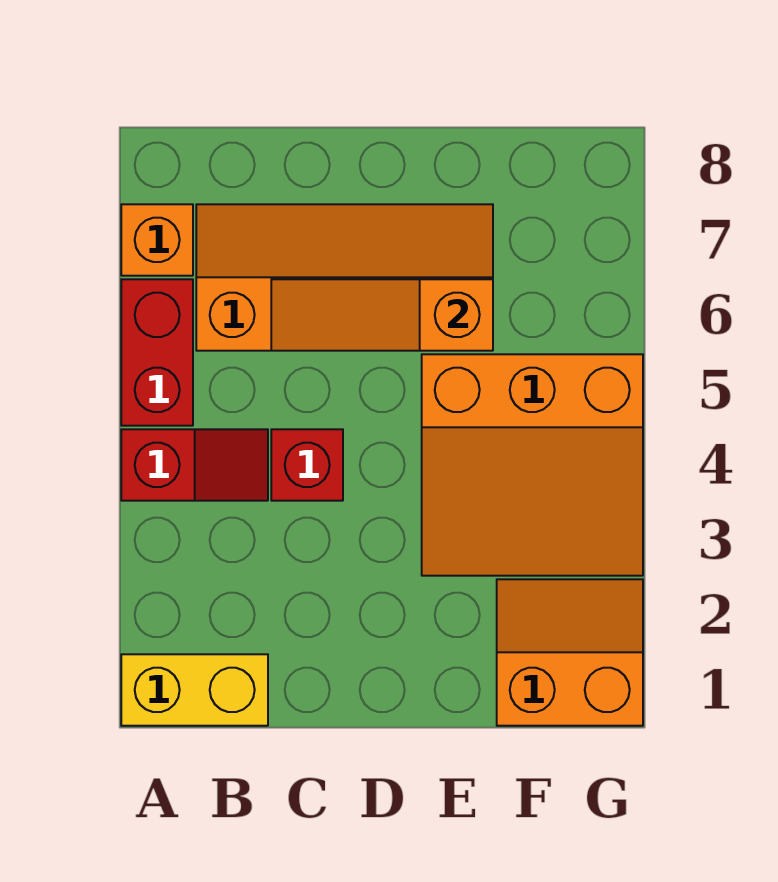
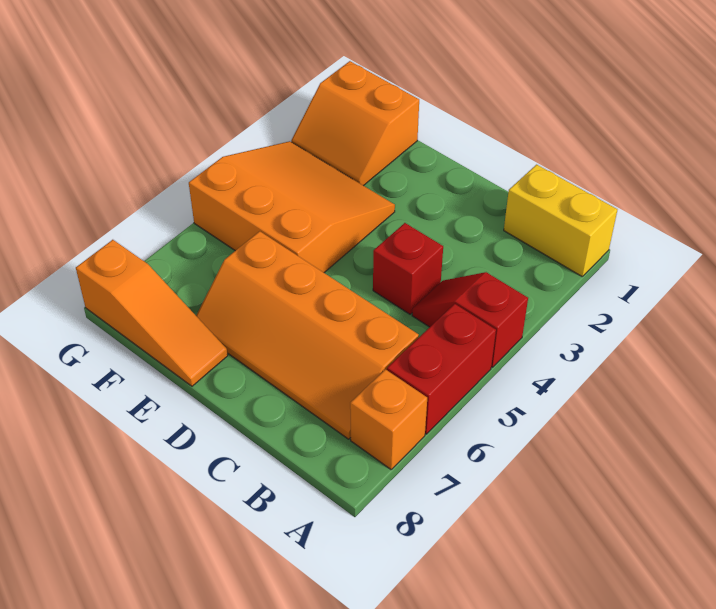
orange 1x3 slope [271,279,493,351] -> orange 1x3 slope moved to [76,240,228,386]

